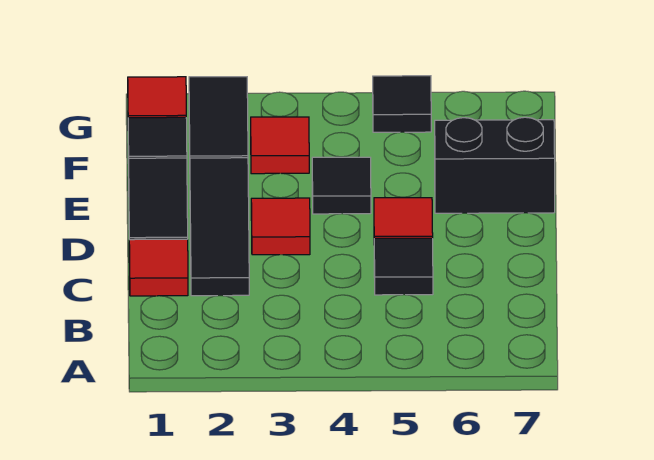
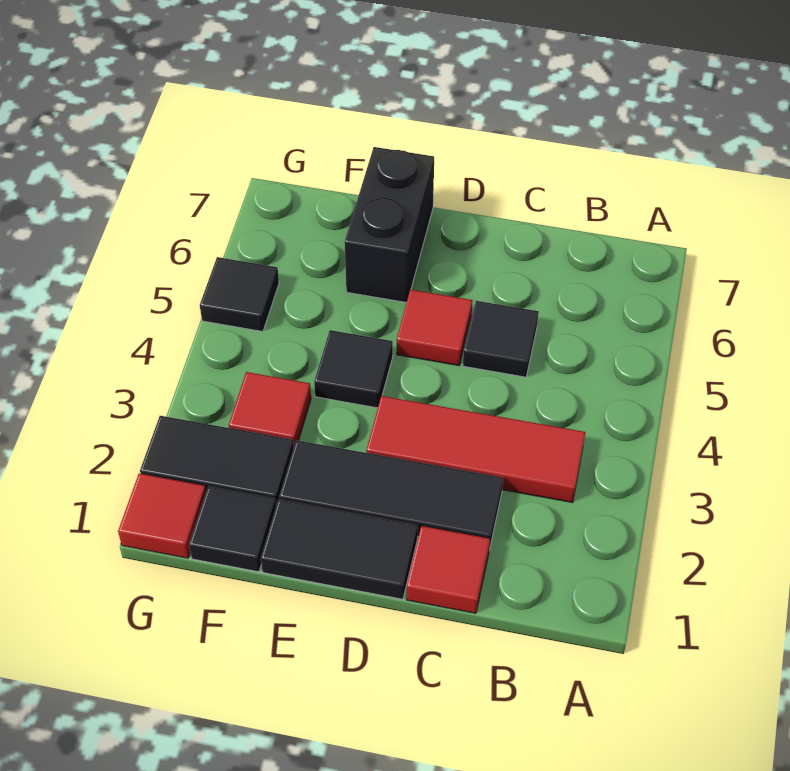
red 1x1 tile [251,198,310,255] -> red 1x3 tile [366,396,585,503]

